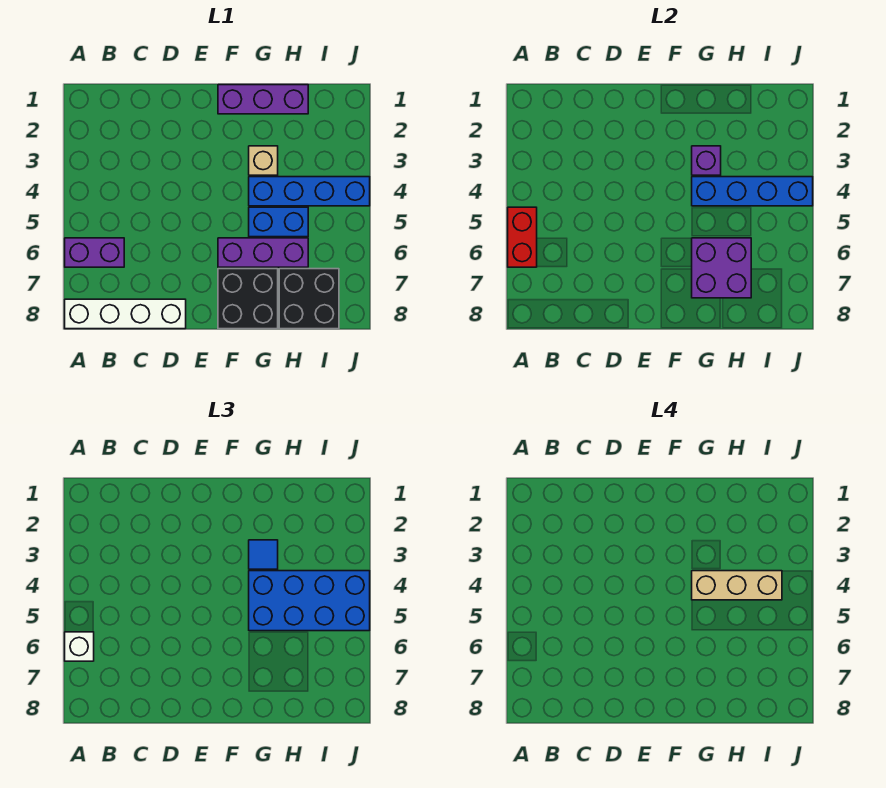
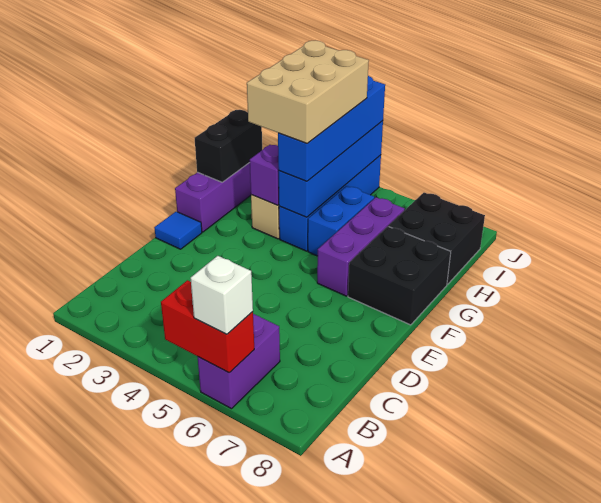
white 1x4 brick [65,299,186,329] -> none
none -> black 1x2 brick [195,110,262,182]
blue 1x1 tile [249,540,278,569] -> blue 1x1 tile moved to [154,212,202,249]
blue 2x4 brick [249,571,370,631] -> blue 1x4 brick [278,76,385,181]
tan 1x3 brick [692,571,782,600] -> tan 2x3 brick [247,40,369,143]
purple 2x2 brick [692,238,751,298] -> none

